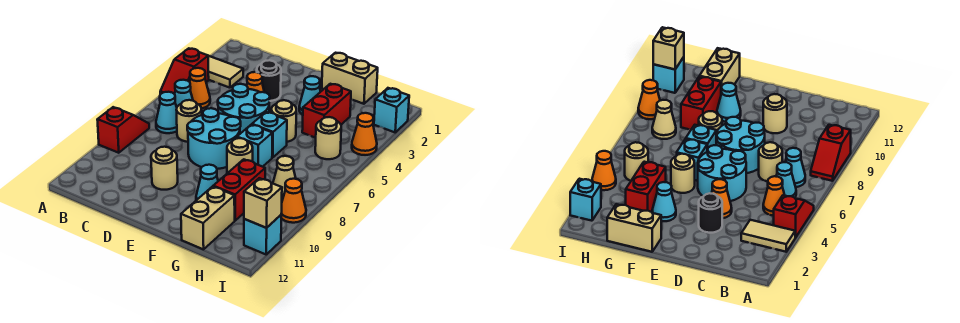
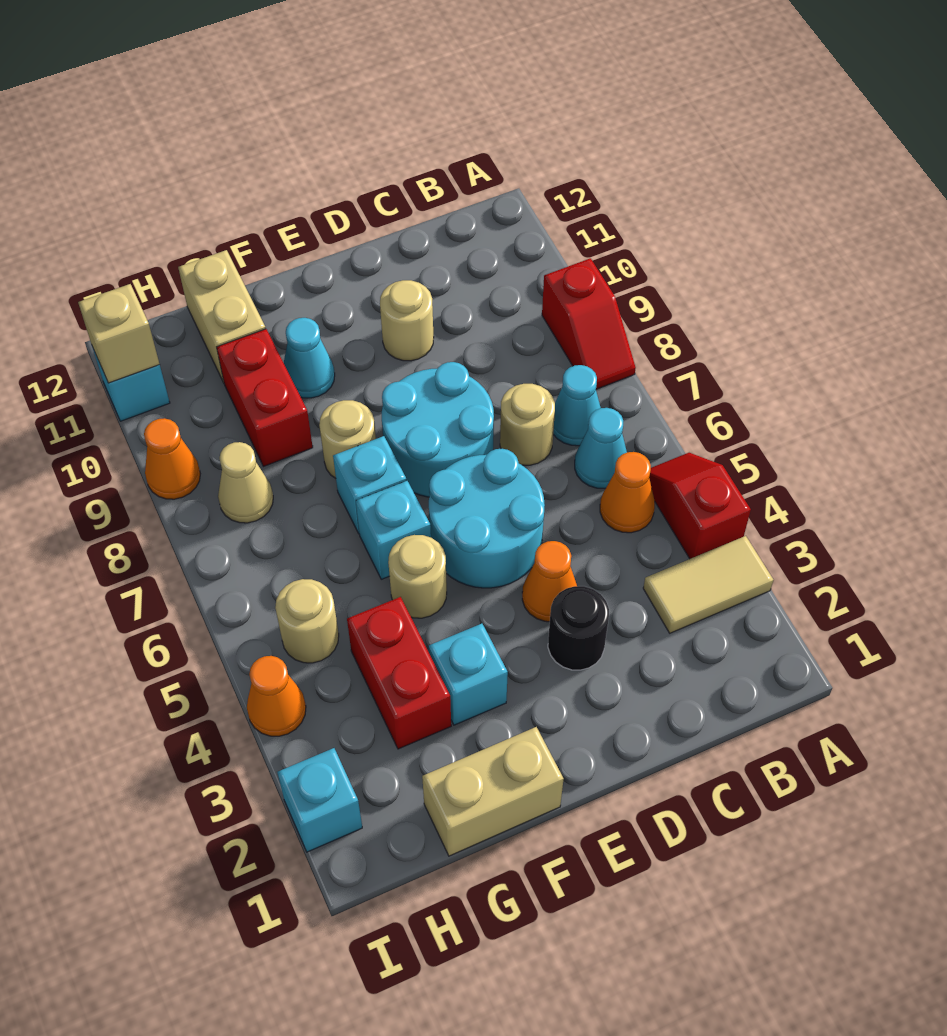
cyan 1x1 cone [299,76,321,115] -> cyan 1x1 brick [429,624,508,725]

